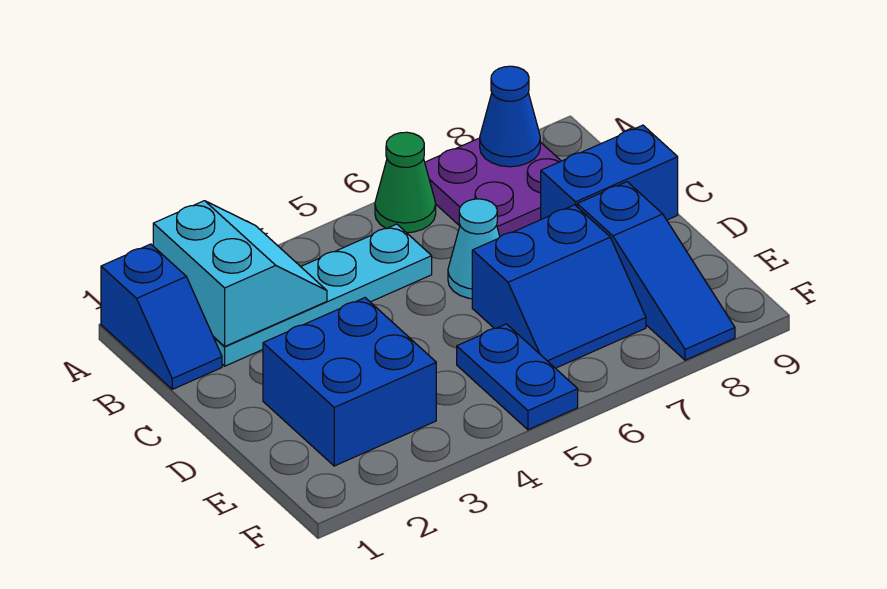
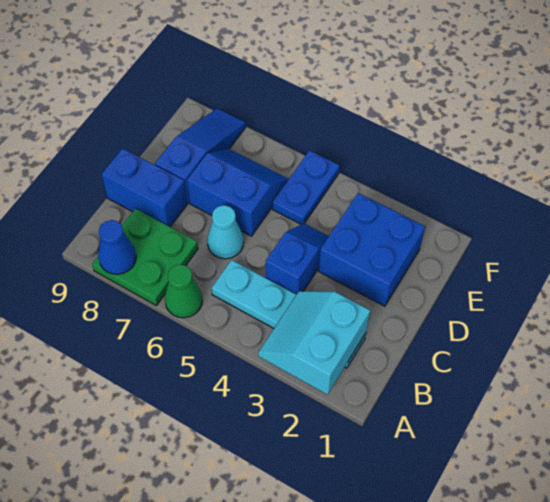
blue 1x2 slope [101,244,222,389] -> blue 1x2 slope moved to [266,223,329,295]
purple 2x2 plate [425,138,561,236] -> green 2x2 plate [92,209,198,305]

